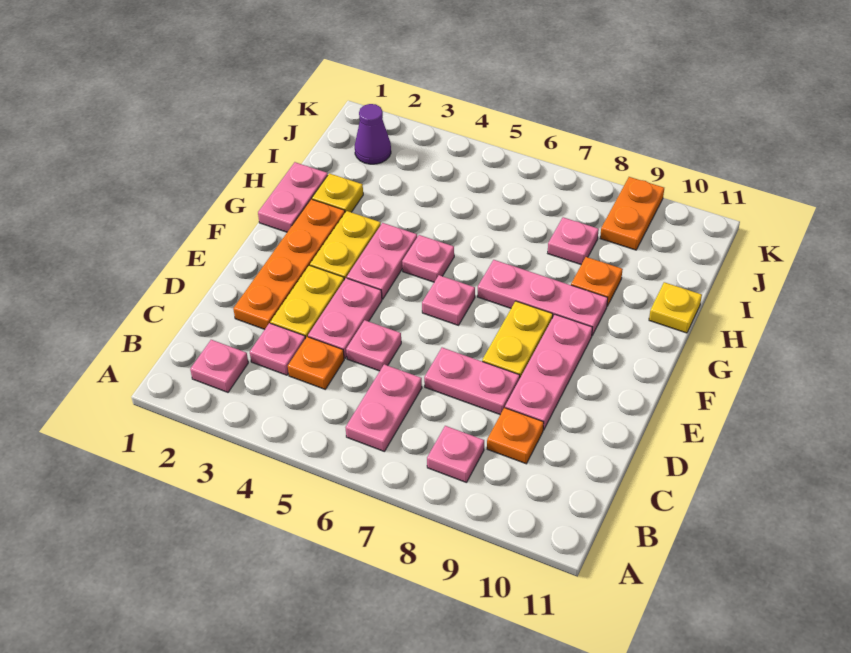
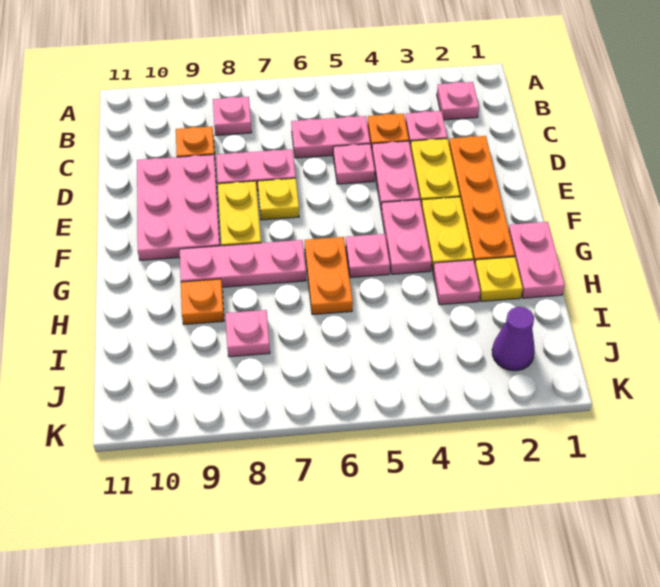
pink 1x2 plate [345,364,422,452] -> pink 1x2 plate turned to [291,116,370,158]
pink 1x3 plate [505,315,592,430] -> pink 2x3 plate [137,155,220,260]
pink 1x1 plate [422,275,475,325] -> pink 1x1 plate moved to [433,260,480,305]
yellow 1x1 plate [649,282,702,333] -> yellow 1x1 plate moved to [258,178,299,220]
orange 1x2 plate [600,177,664,250] -> orange 1x2 plate moved to [305,237,353,315]

